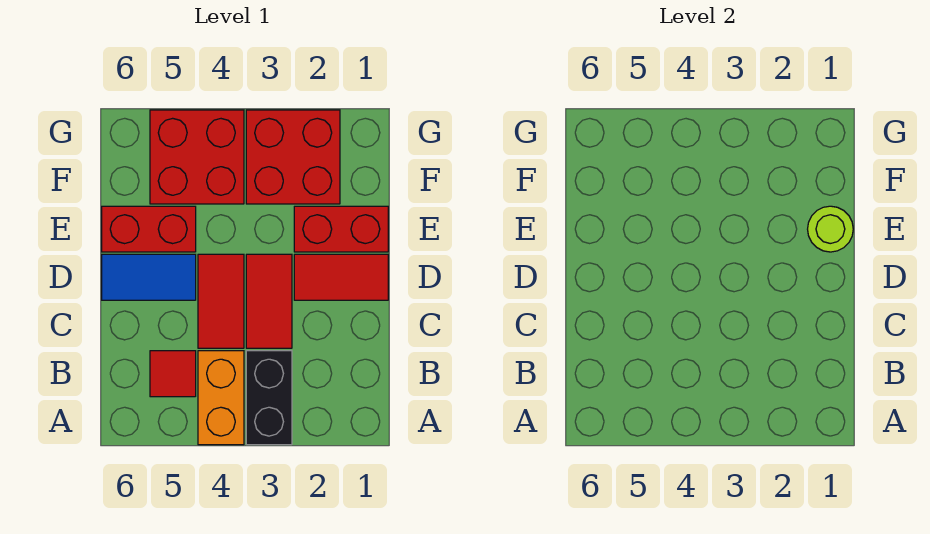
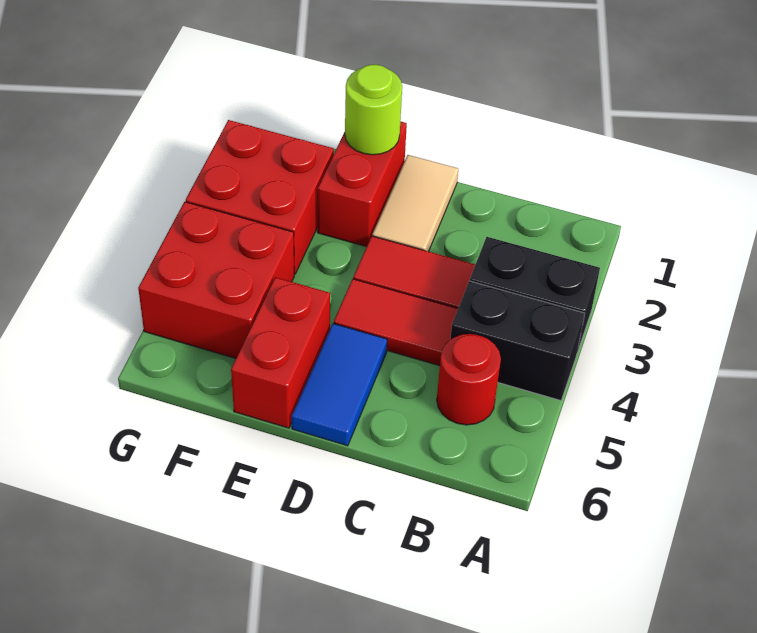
orange 1x2 brick [198,351,244,445] -> black 1x2 brick [450,281,585,401]
red 1x1 tile [150,351,196,397] -> red 1x1 round brick [437,334,501,425]
red 1x2 tile [294,254,388,300] -> tan 1x2 tile [372,155,458,251]

